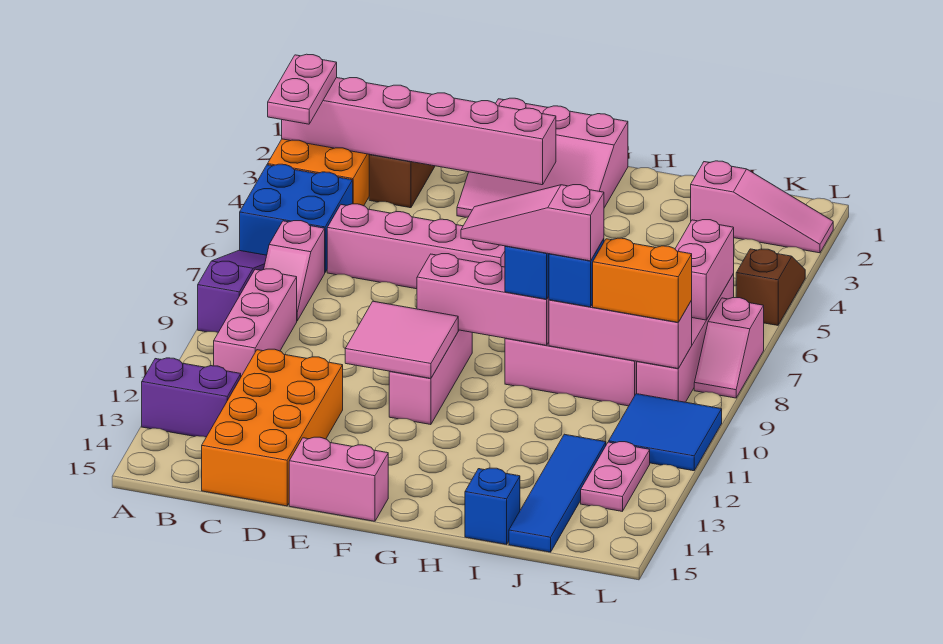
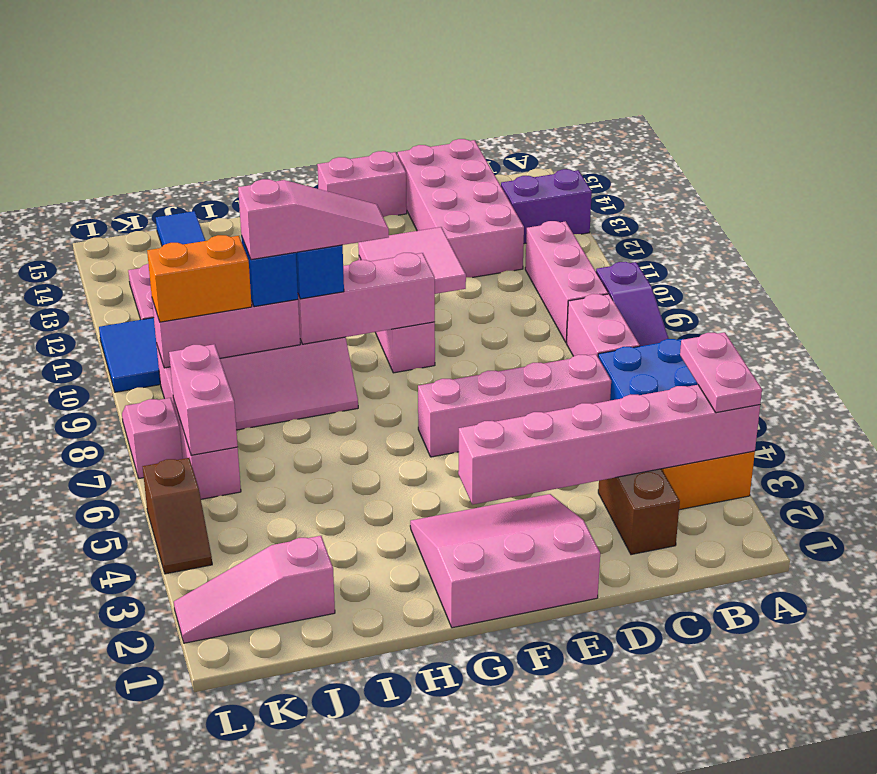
pink 1x2 slope [264,221,325,321] -> pink 1x2 brick [566,294,640,356]
orange 2x4 brick [202,349,343,506] -> pink 2x4 brick [398,139,524,277]
blue 1x1 brick [465,468,520,544] -> none

